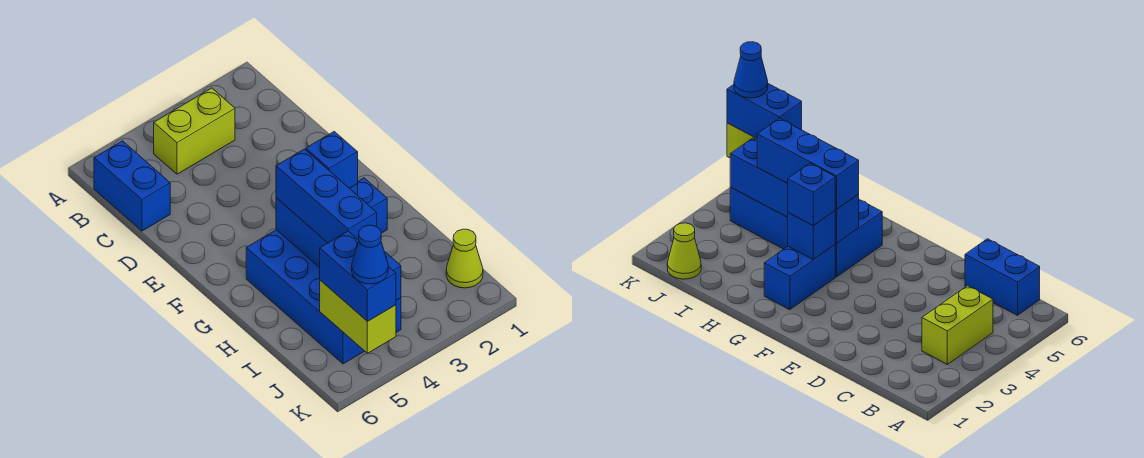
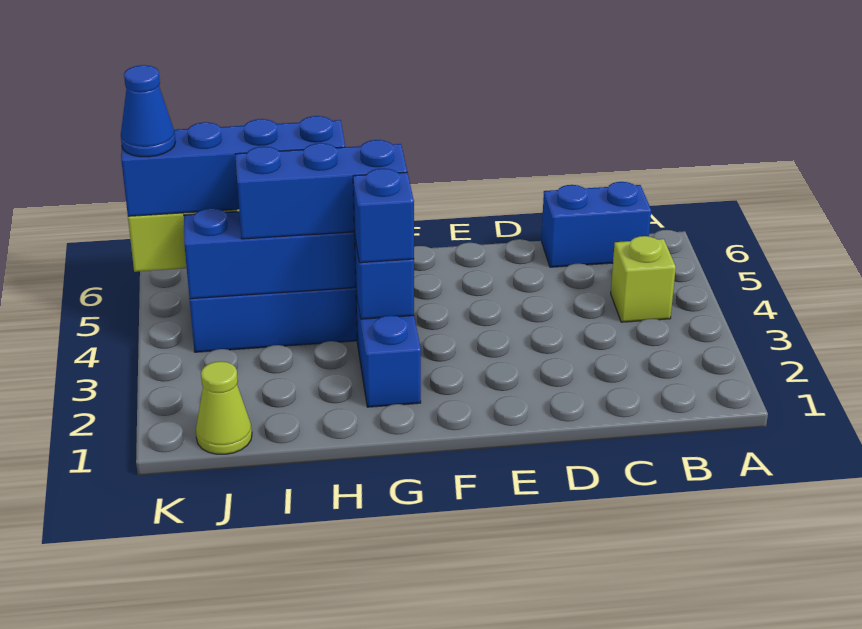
lime 1x2 brick [154,88,235,174] -> lime 1x1 brick [611,236,676,322]
blue 1x2 brick [320,231,396,321] -> blue 1x4 brick [121,116,345,216]

